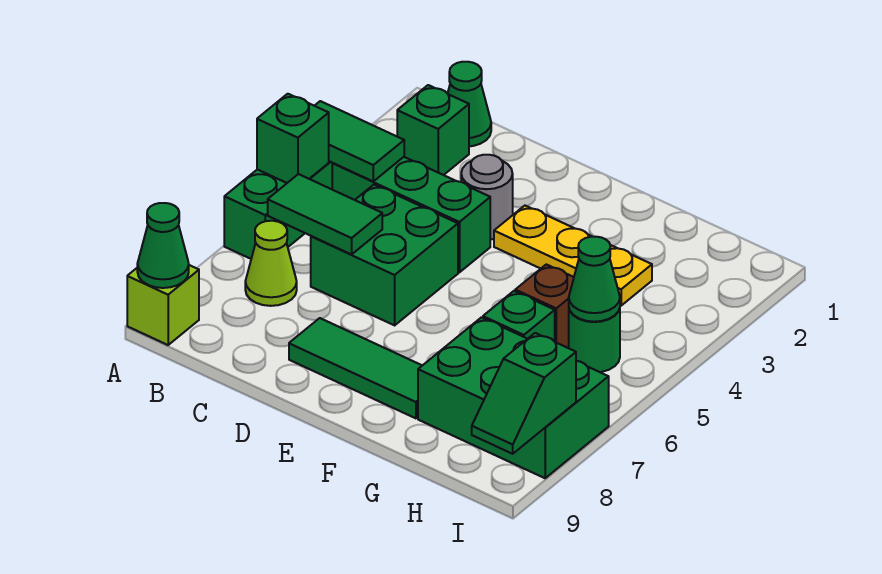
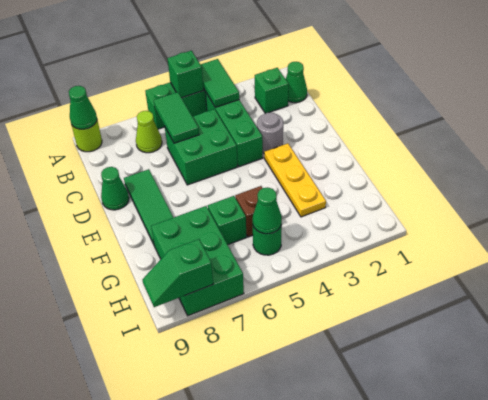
lime 1x1 brick [127,265,199,345] -> lime 1x1 round brick [71,120,102,152]
none -> green 1x1 cone [101,167,129,210]

